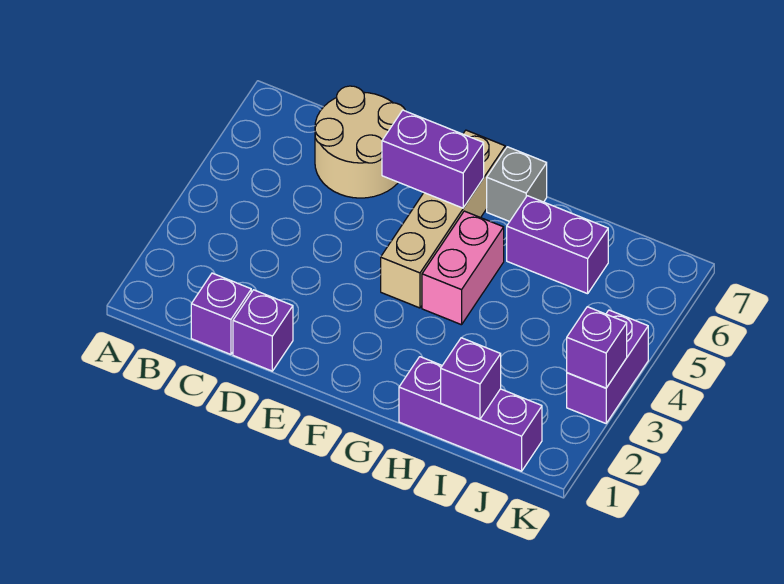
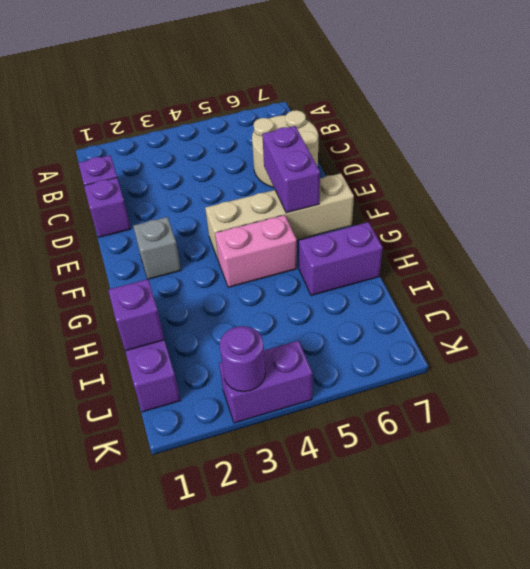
grey 1x1 brick [487,147,547,222] -> grey 1x1 brick moved to [133,217,181,279]
purple 1x2 brick [507,196,608,294] -> purple 1x2 brick turned to [299,222,383,296]
purple 1x1 brick [567,307,627,388] -> purple 1x1 round brick [220,326,265,392]

